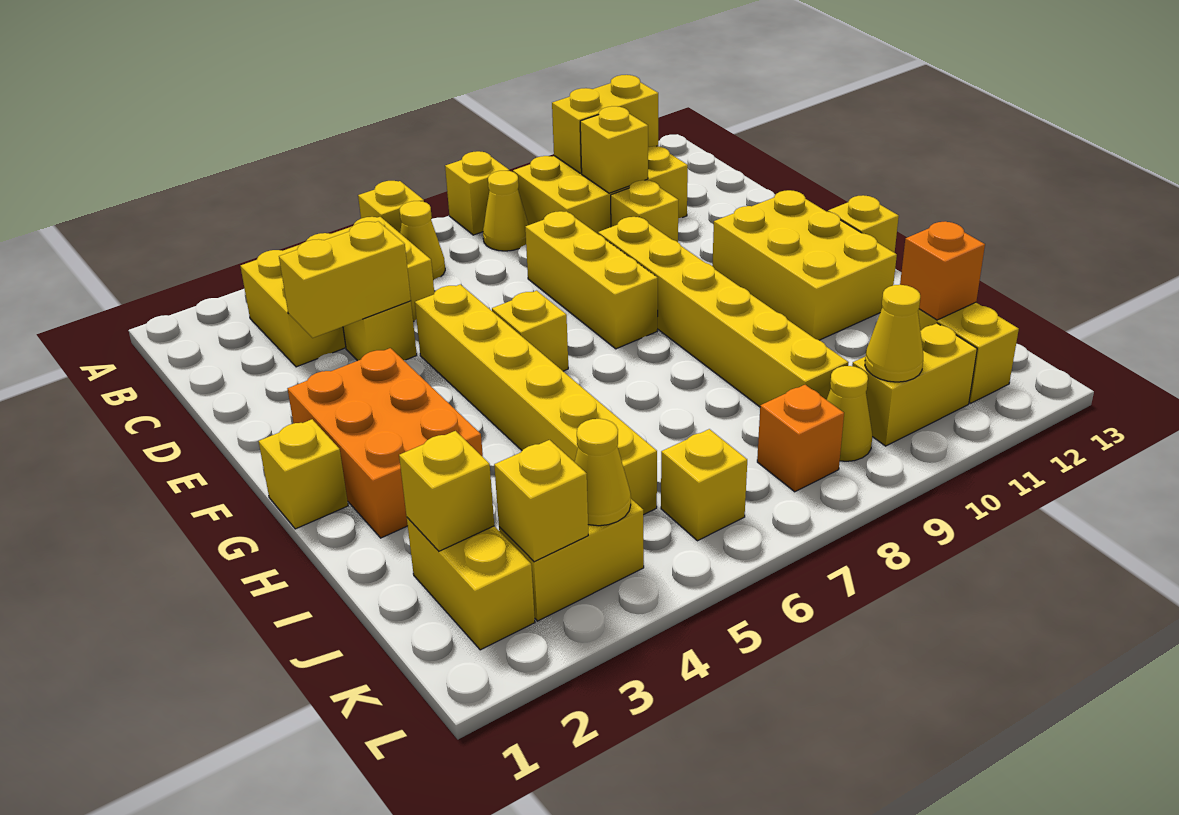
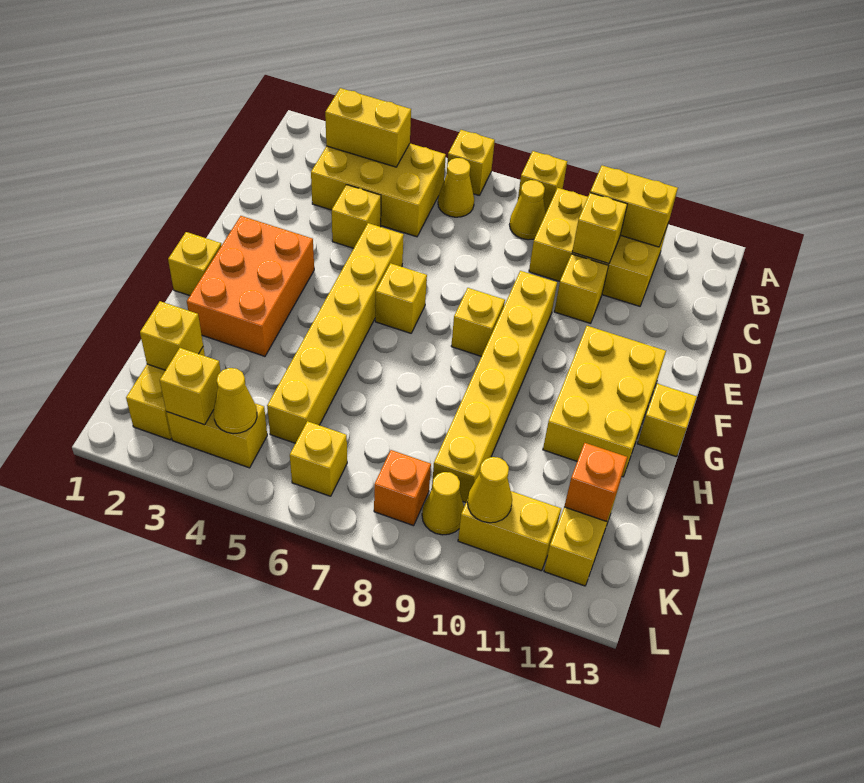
yellow 1x2 brick [279,221,411,338] -> yellow 1x2 brick moved to [325,88,411,167]
yellow 1x3 brick [525,211,658,349] -> yellow 1x1 brick [451,288,505,356]

